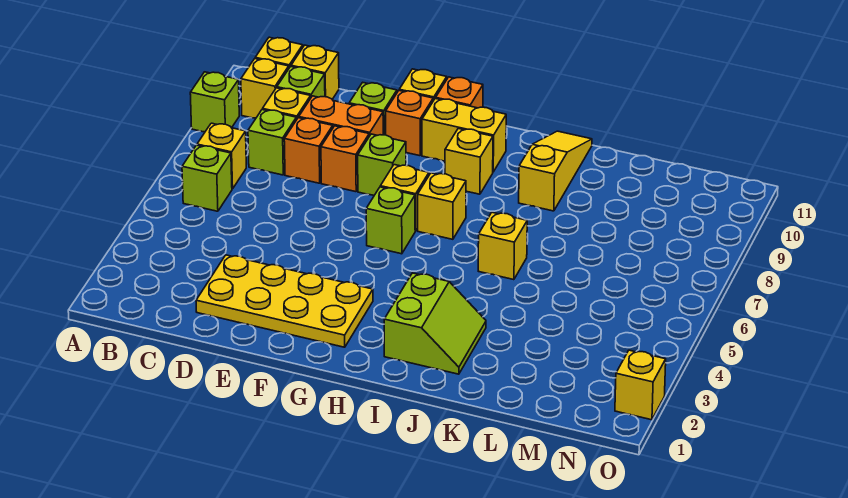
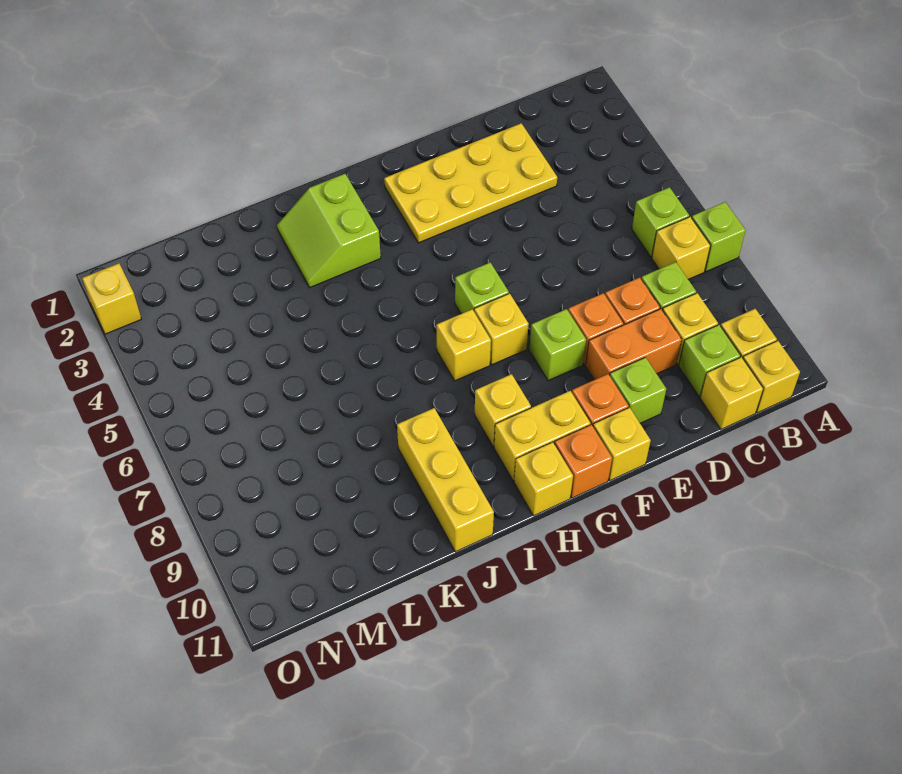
lime 1x1 brick [190,72,239,132] -> lime 1x1 brick moved to [692,202,746,272]
yellow 1x1 brick [478,212,527,280] -> yellow 1x1 brick moved to [514,442,573,516]
yellow 1x3 slope [519,131,592,211] -> yellow 1x3 brick [397,408,494,552]

